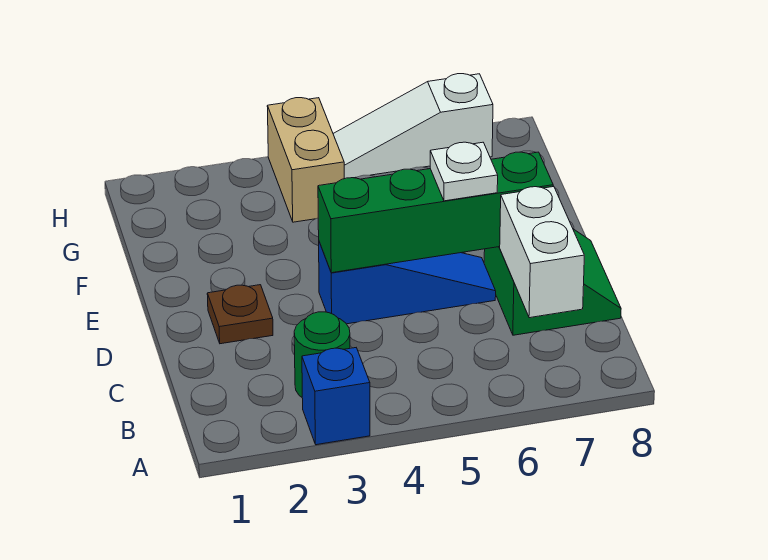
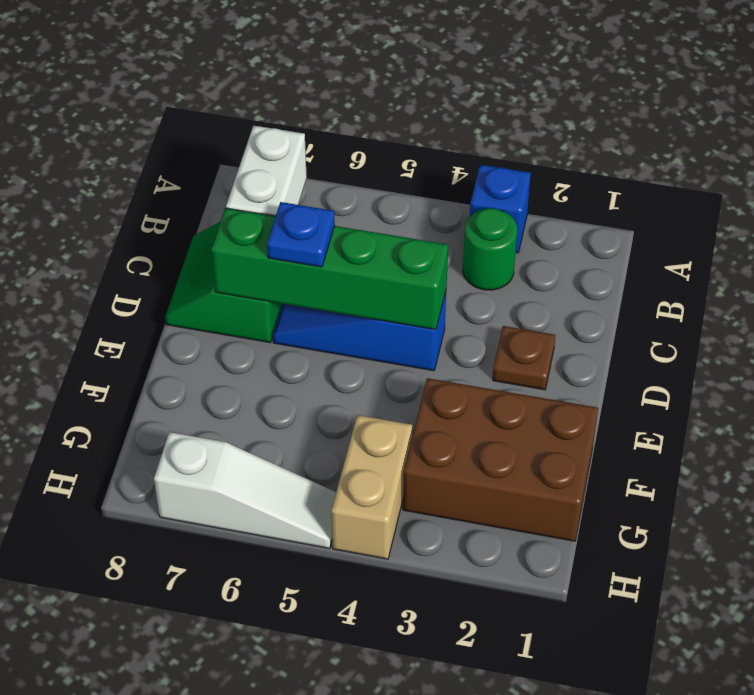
white 1x1 plate [430,142,498,201] -> blue 1x1 plate [267,202,335,267]
none -> brown 2x3 brick [403,378,598,541]

